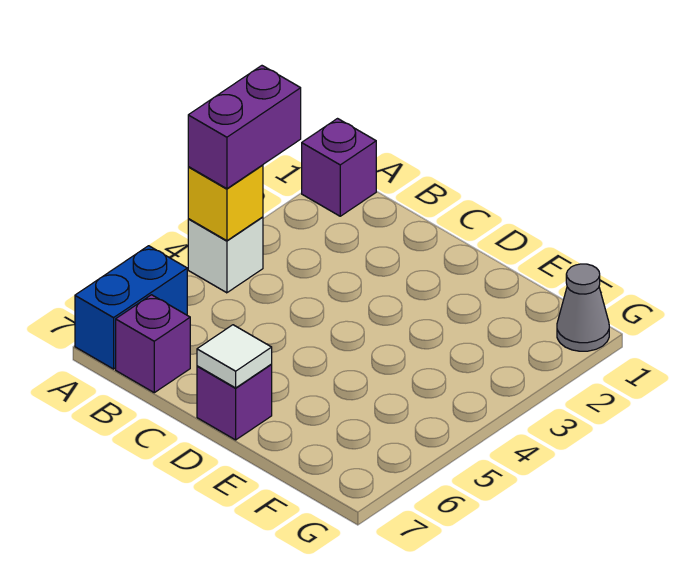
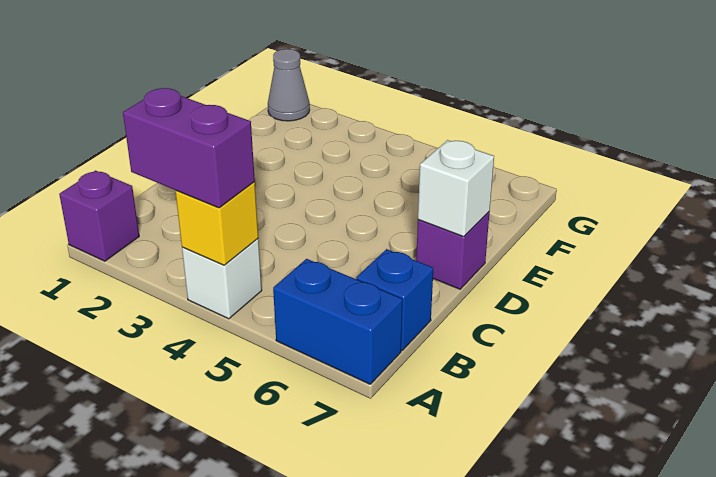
purple 1x1 brick [116,295,190,393] -> blue 1x1 brick [356,249,433,350]
white 1x1 tile [197,325,272,388] -> white 1x1 brick [418,140,494,237]

